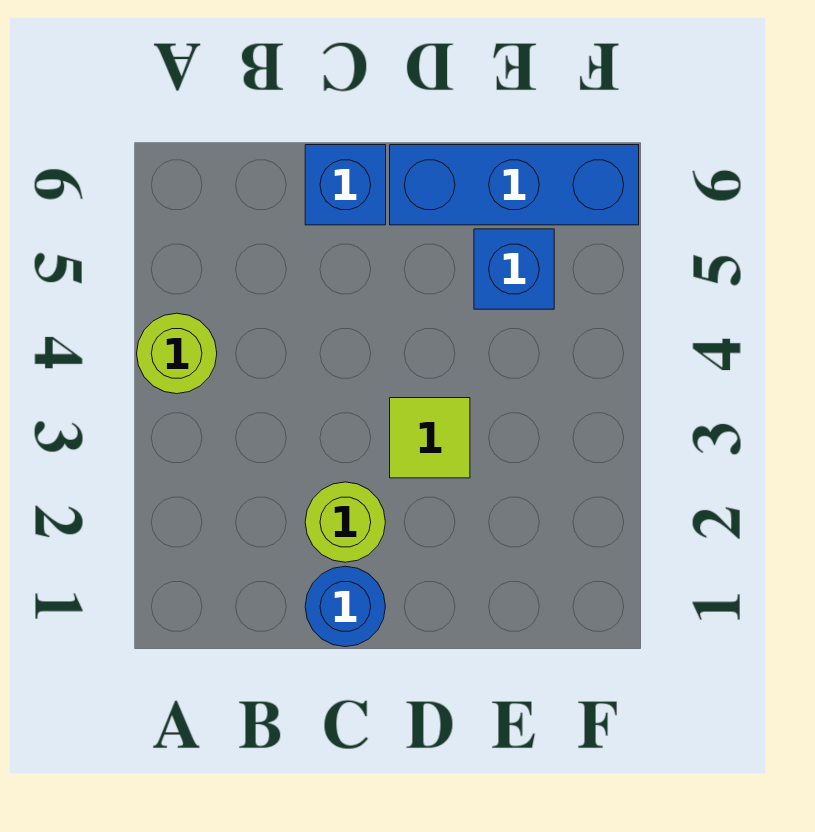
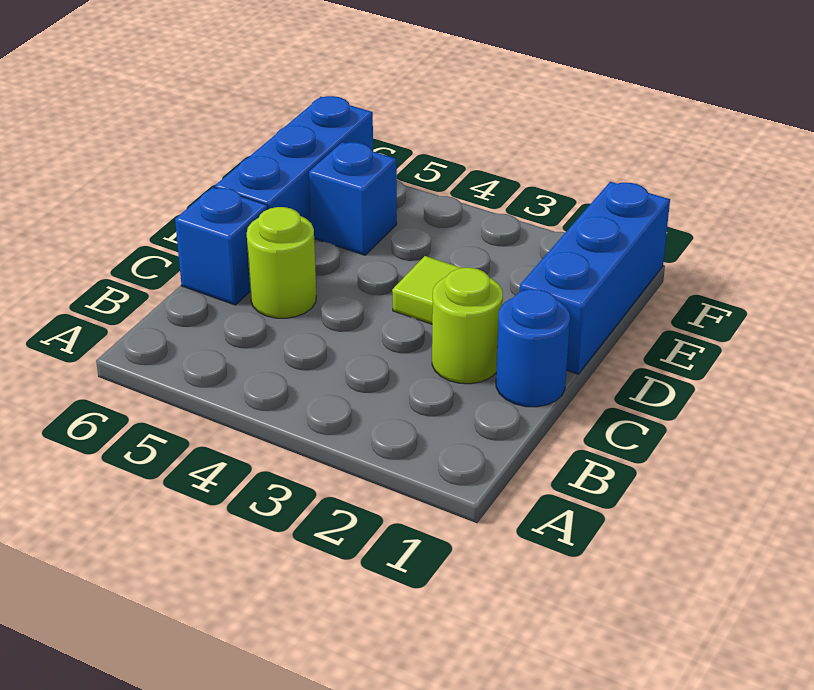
lime 1x1 round brick [137,313,217,394] -> lime 1x1 round brick moved to [247,207,316,318]
none -> blue 1x3 brick [520,182,670,374]

